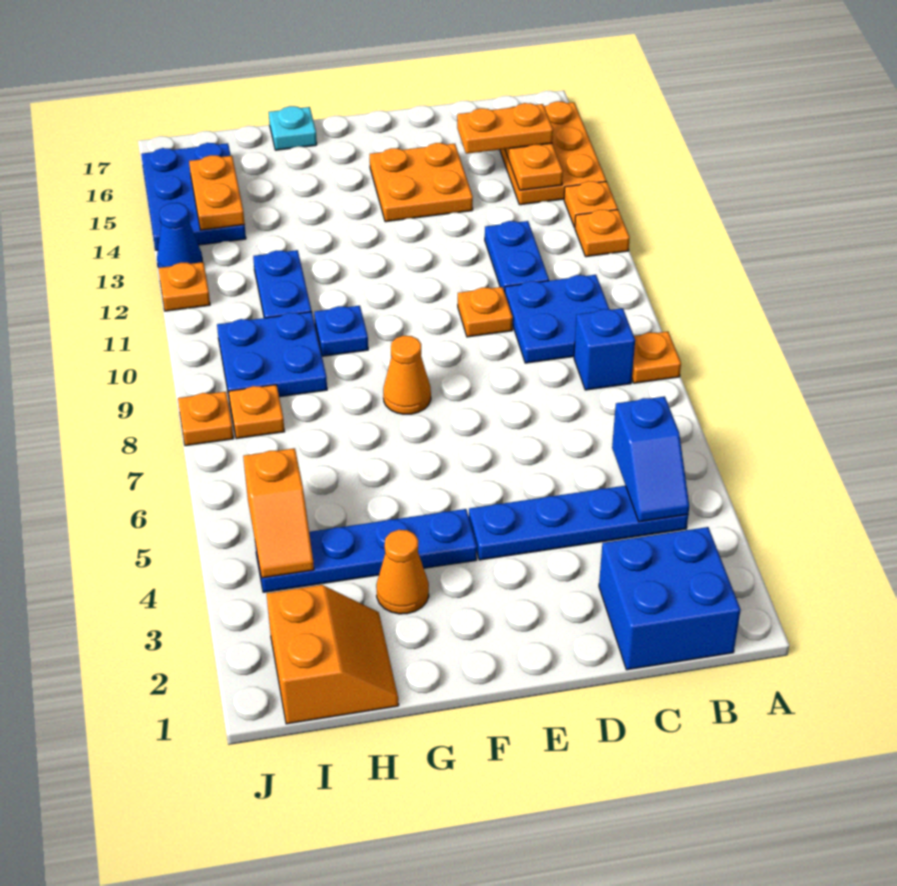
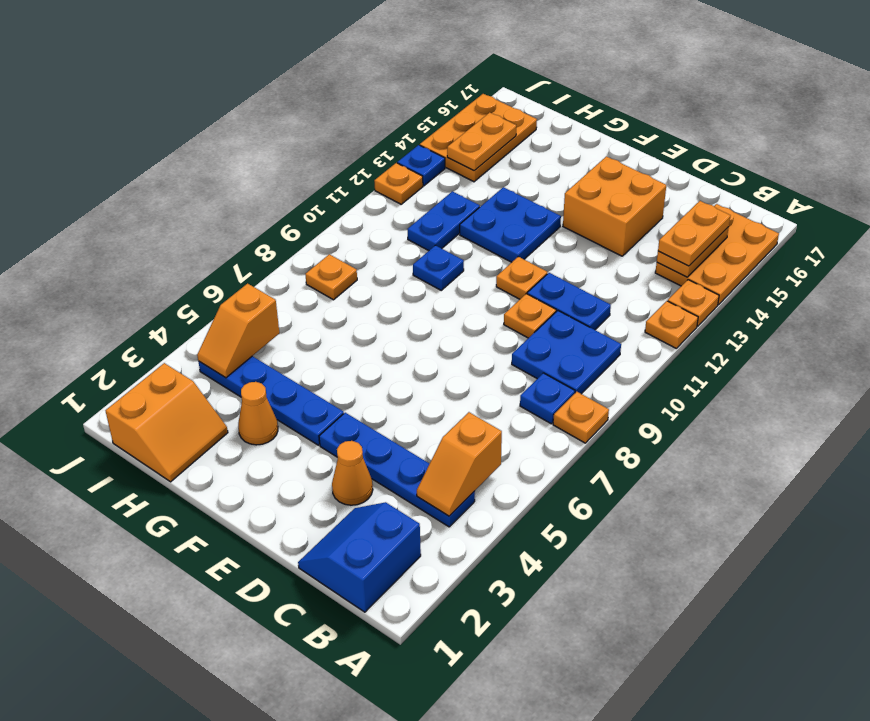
blue 2x2 brick [599,527,741,670] -> blue 2x2 slope [298,502,421,612]
blue 1x2 slope [612,396,689,522] -> orange 1x2 slope [417,412,502,516]
blue 1x1 brick [574,308,635,390] -> blue 1x1 plate [520,373,575,424]
orange 1x2 plate [457,103,553,154] -> orange 1x2 plate turned to [658,201,730,266]
blue 1x2 plate [485,221,549,292] -> blue 1x2 plate turned to [527,273,611,330]
orange 2x2 plate [370,143,473,222] -> orange 2x2 brick [563,156,666,256]
orange 1x1 cone [383,336,431,414] -> orange 1x1 cone moved to [332,441,373,505]
cyan 1x1 plate [269,106,317,150] -> none
blue 2x2 plate [217,312,327,401] -> blue 2x2 plate moved to [460,187,561,262]
blue 2x3 plate [141,143,246,250] -> orange 2x3 plate [420,94,537,182]
orange 1x1 plate [178,392,234,446] -> orange 1x1 plate moved to [496,257,547,299]
blue 1x1 cone [157,203,202,268] -> blue 1x1 plate [397,145,445,186]

